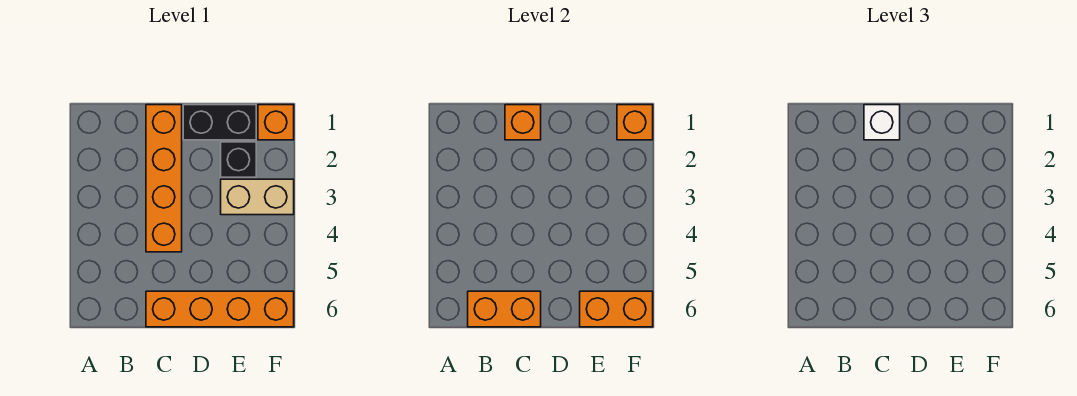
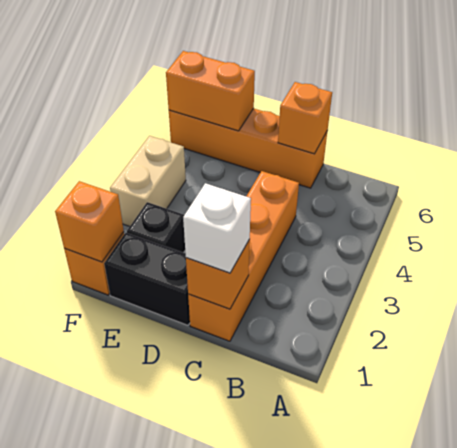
orange 1x2 brick [468,291,541,327] -> orange 1x1 brick [278,82,332,154]
tan 1x2 brick [221,179,294,215] -> tan 1x2 brick turned to [110,136,186,226]

